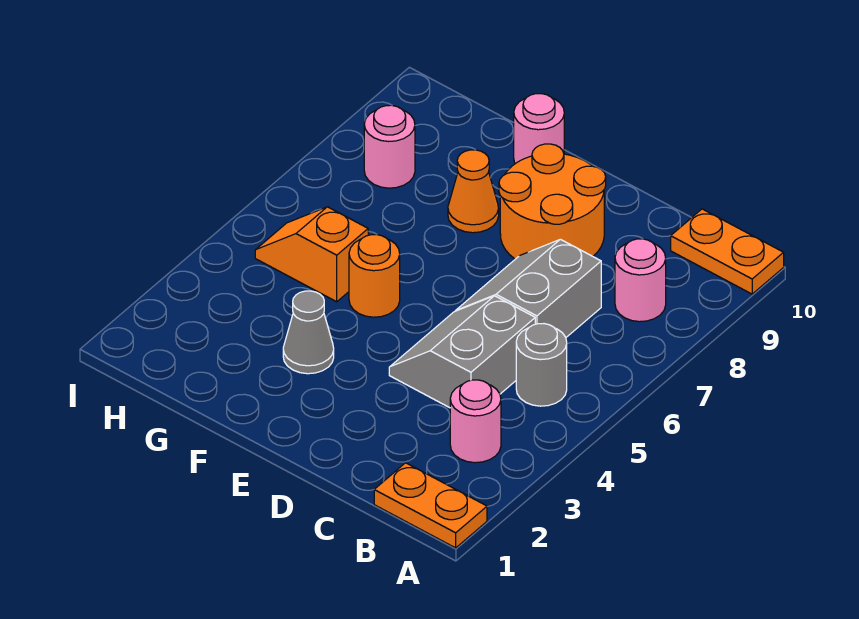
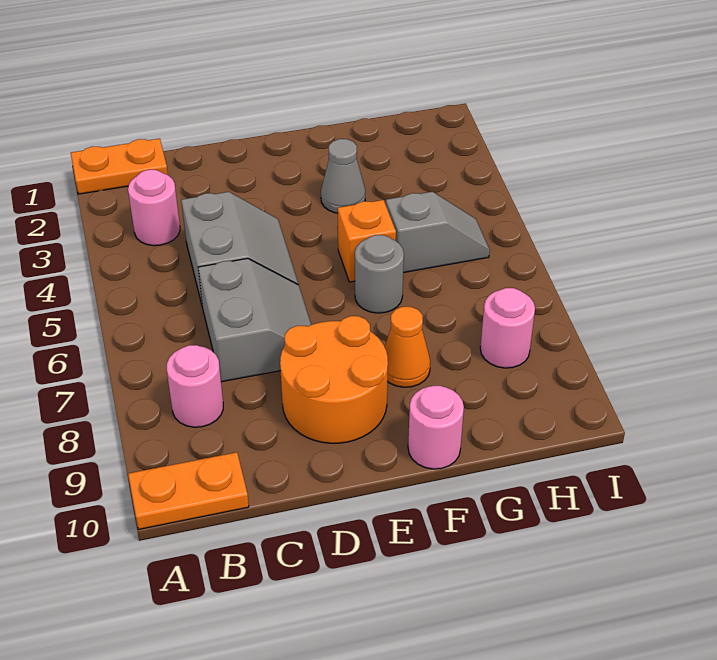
grey 1x1 round brick [516,324,567,406] -> grey 1x1 round brick moved to [355,235,404,313]
orange 1x1 round brick [349,235,400,317] -> orange 1x1 brick [338,200,396,282]
orange 1x2 slope [255,207,368,302] -> grey 1x2 slope [386,192,490,273]

